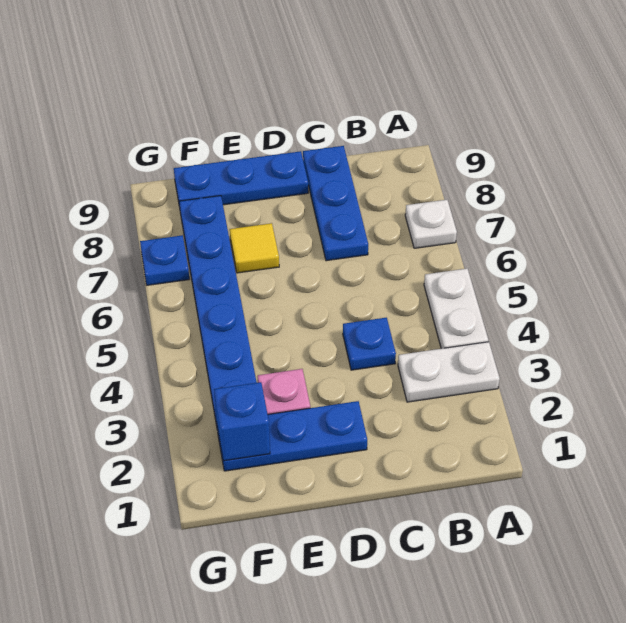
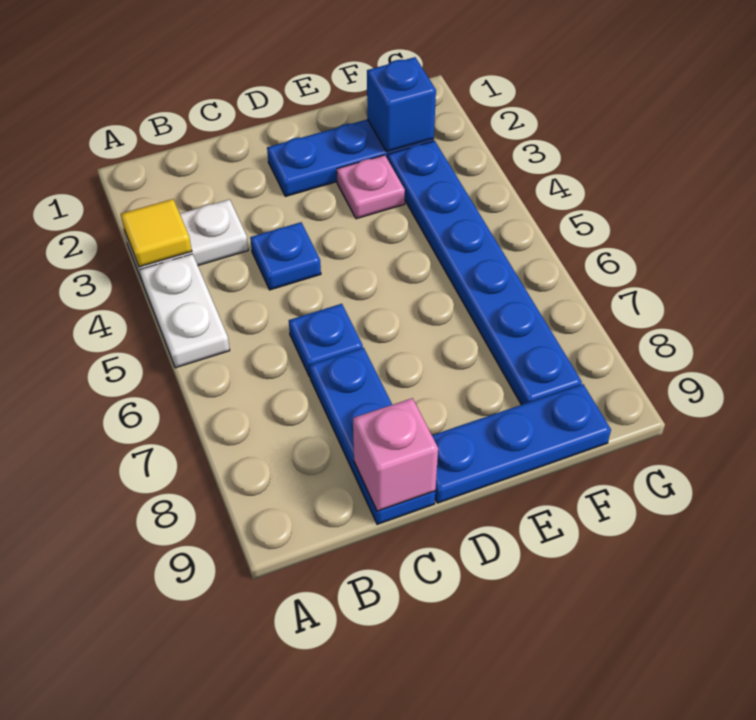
white 1x1 plate [405,200,457,248] -> none
none -> pink 1x1 brick [353,398,438,511]
yellow 1x1 tile [230,223,279,273] -> yellow 1x1 tile moved to [121,199,192,267]
blue 1x1 plate [140,235,189,285] -> blue 1x1 plate moved to [289,304,363,377]

